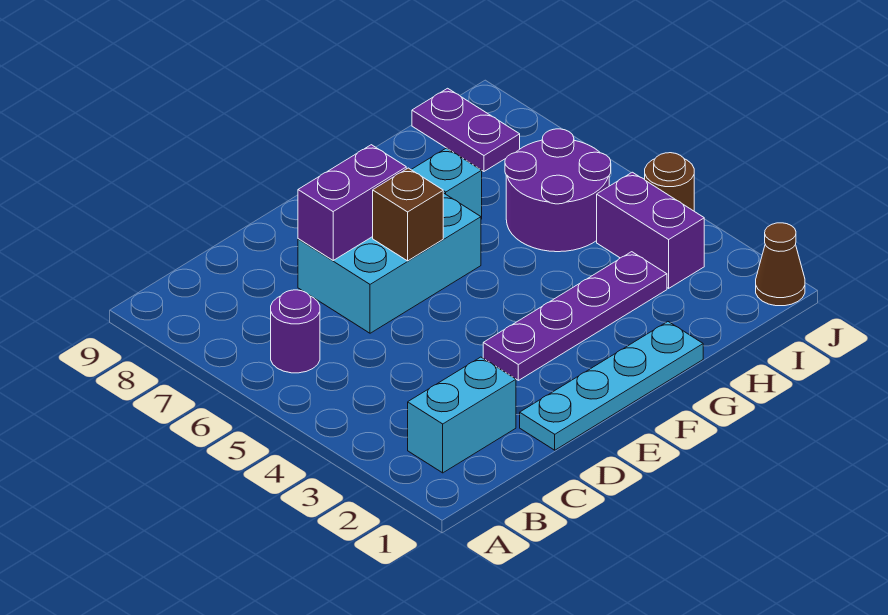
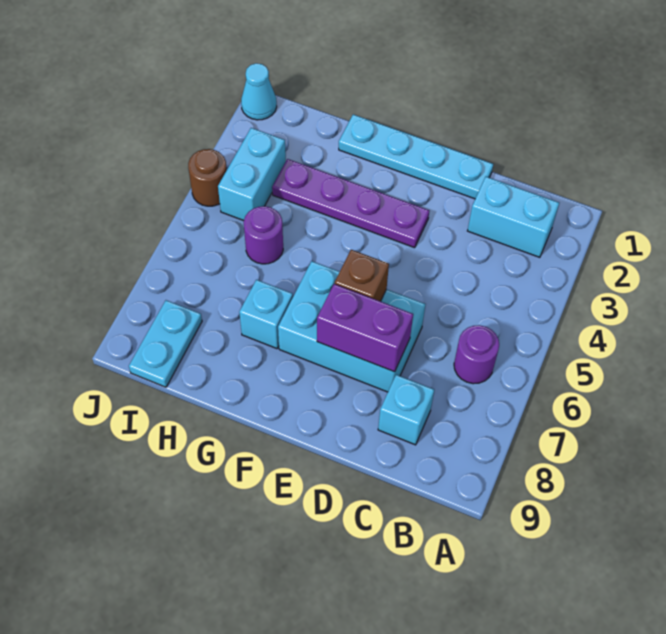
none -> cyan 1x1 brick [378,375,434,445]
purple 2x2 round brick [505,129,611,252] -> purple 1x1 round brick [244,206,283,264]
purple 1x2 brick [597,172,704,288] -> cyan 1x2 brick [218,128,286,221]
purple 1x2 plate [412,88,520,171] -> cyan 1x2 plate [129,300,202,387]
brown 1x1 cone [756,223,805,306] -> cyan 1x1 cone [241,63,277,120]

